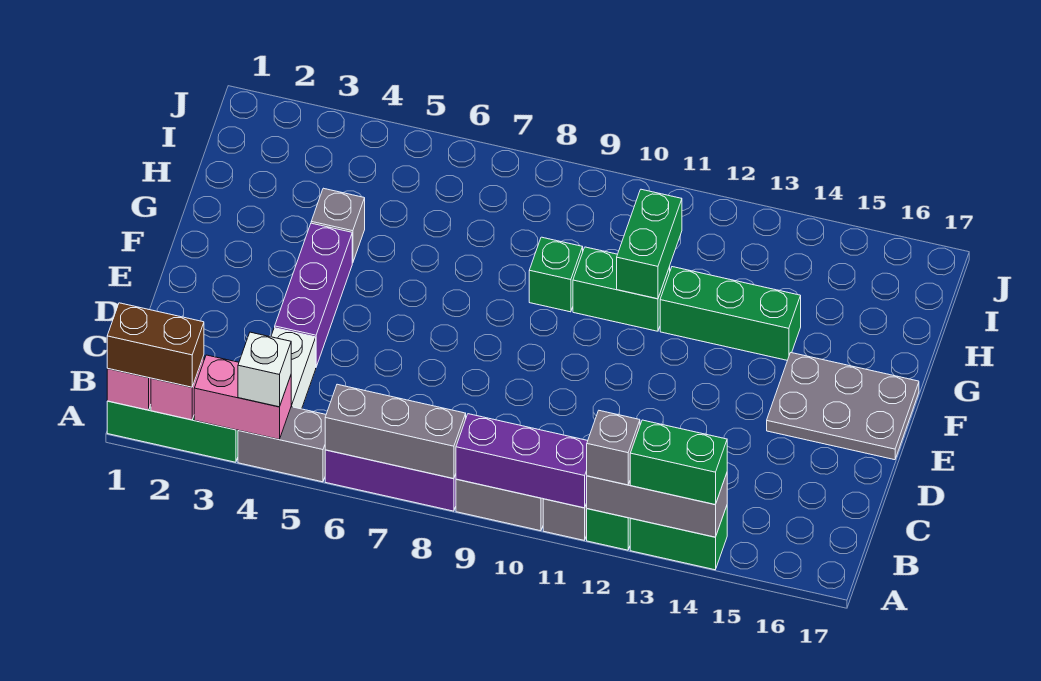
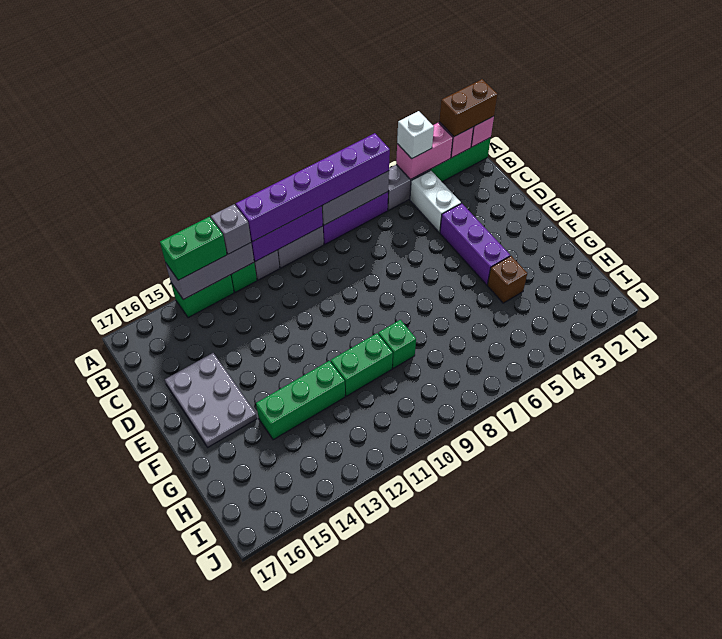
none -> purple 1x6 brick [236,133,390,242]
grey 2x3 plate [767,353,919,460] -> grey 2x3 plate turned to [165,353,257,447]
grey 1x1 brick [311,188,365,263] -> brown 1x1 brick [487,256,527,303]
green 1x2 brick [617,189,682,299] -> none

